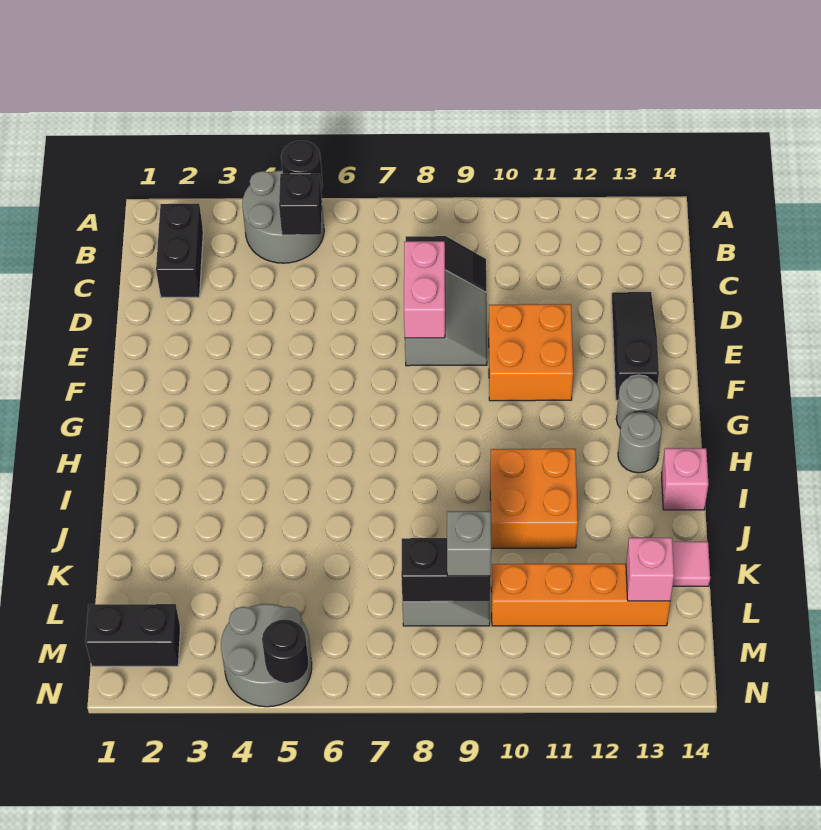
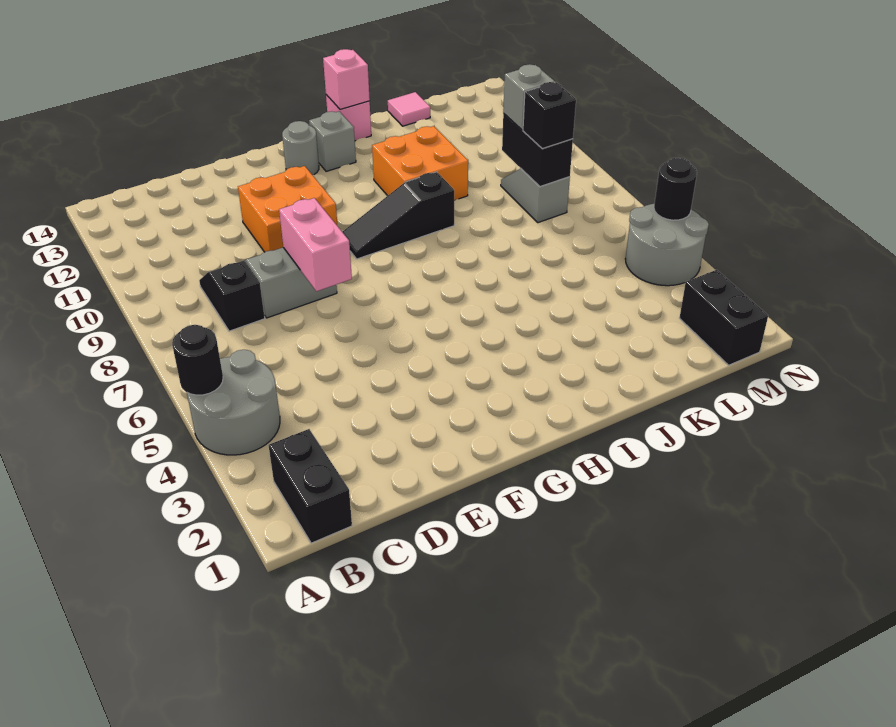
black 1x2 brick [156,204,203,297] -> black 1x2 brick turned to [269,429,352,543]
black 1x1 brick [279,174,322,235] -> black 1x1 brick moved to [523,82,576,149]
pink 1x2 brick [404,241,445,338] -> pink 1x2 brick turned to [279,198,352,291]
black 1x3 slope [612,292,659,400] -> black 1x3 slope moved to [343,172,454,259]
grey 1x1 round brick [618,412,662,473] -> grey 1x1 brick [309,111,356,171]
orange 1x4 brick [491,564,670,626] -> none
pink 1x1 brick [626,538,674,601] -> pink 1x1 brick moved to [323,49,370,110]

